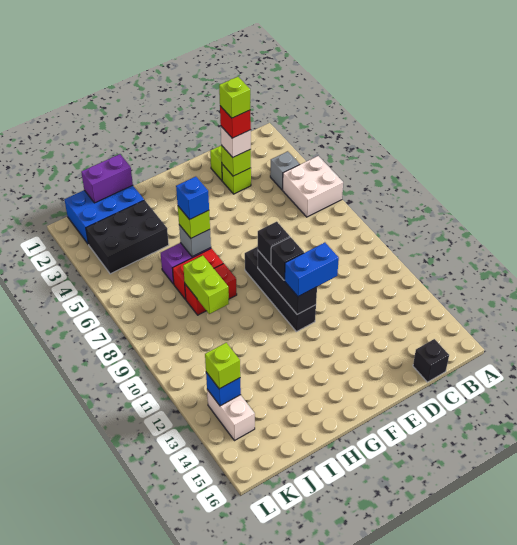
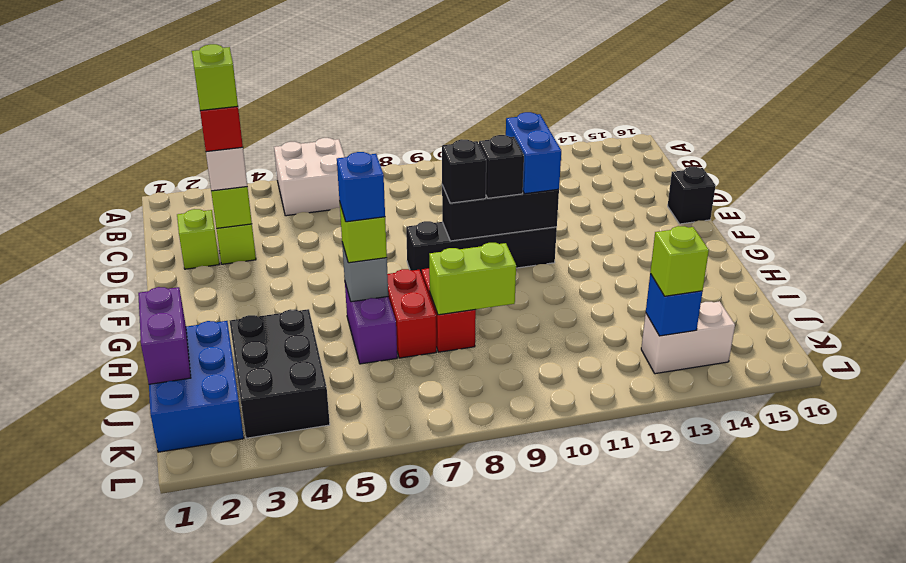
grey 1x1 brick [270,151,300,190] -> none
black 1x1 brick [413,339,449,382] -> black 1x1 brick moved to [668,167,716,224]

